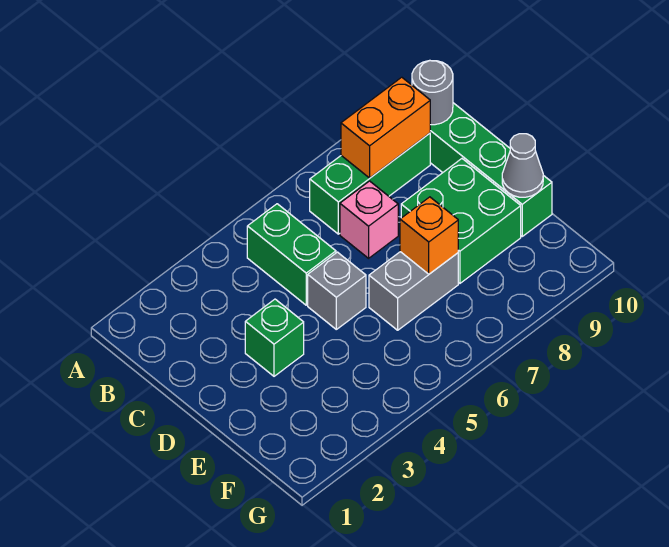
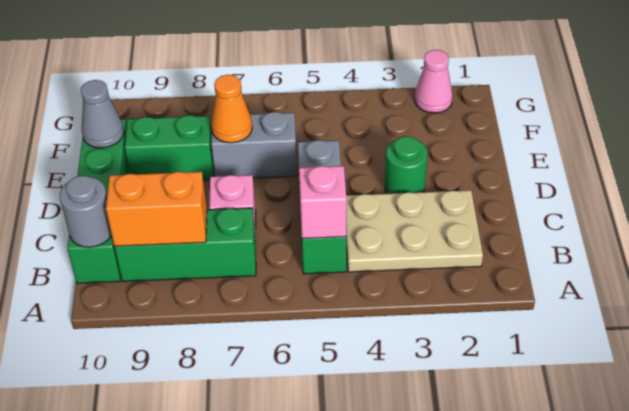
none -> tan 2x3 plate [346,190,483,272]
none -> pink 1x1 brick [299,166,347,239]
green 1x1 brick [245,299,304,376] -> green 1x1 round brick [385,137,428,194]
green 2x2 brick [401,159,521,283] -> green 1x2 brick [125,115,214,180]
orange 1x1 brick [400,197,458,274] -> orange 1x1 cone [211,75,252,143]
none -> pink 1x1 cone [415,50,453,113]

